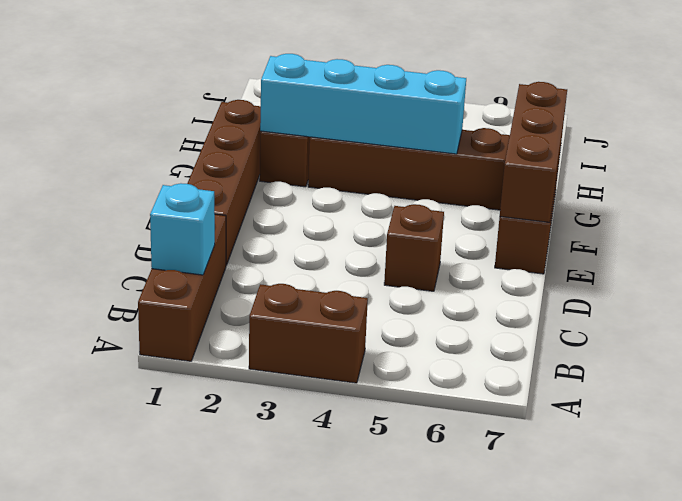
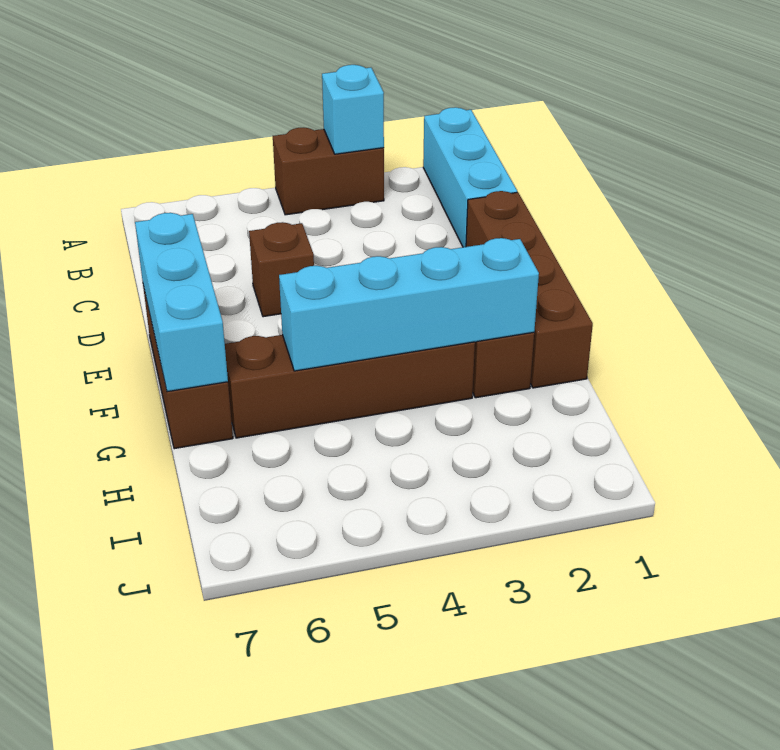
brown 1x3 brick [138,214,226,361] -> cyan 1x3 brick [423,107,517,247]
cyan 1x1 brick [150,183,215,275] -> cyan 1x1 brick moved to [322,65,384,154]
brown 1x3 brick [500,82,567,222] -> cyan 1x3 brick [135,213,228,392]

